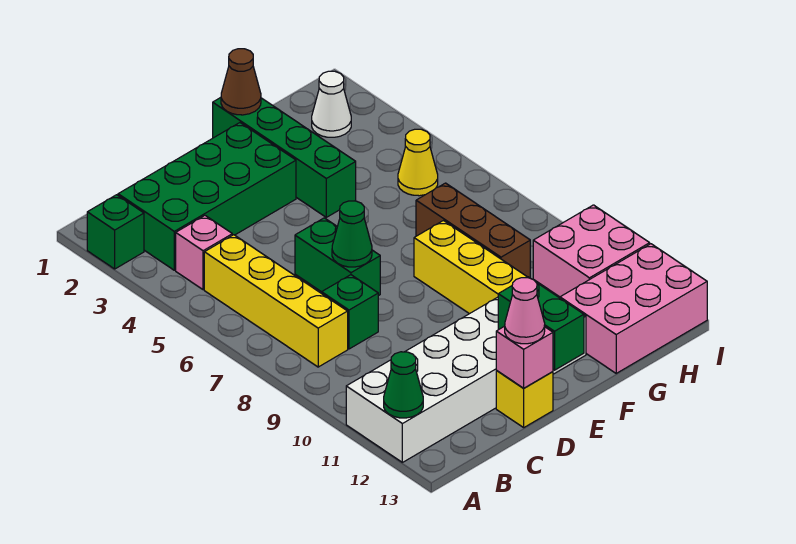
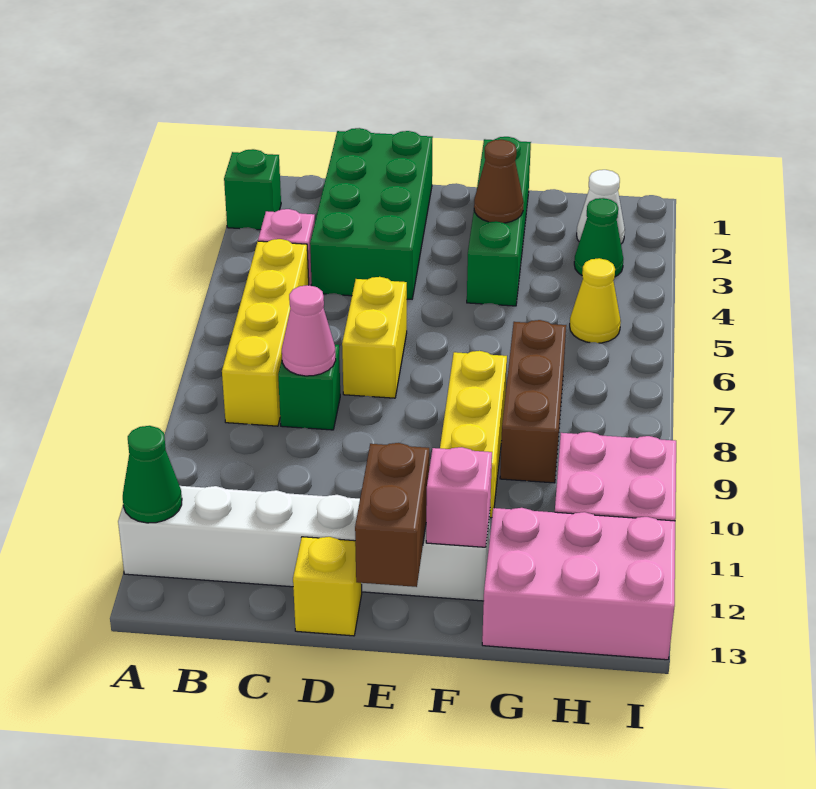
white 2x6 brick [346,297,586,462] -> white 1x6 brick [118,486,490,601]
green 2x4 brick [118,123,296,270] -> green 2x4 brick turned to [310,128,433,299]
green 1x2 brick [295,218,380,296] -> yellow 1x2 brick [342,277,407,398]
green 1x1 cone [332,201,372,267] -> green 1x1 cone moved to [574,198,623,277]
pink 1x1 brick [496,326,553,388] -> pink 1x1 brick moved to [426,447,492,547]
pink 1x1 cone [505,278,545,344] -> pink 1x1 cone moved to [282,285,336,376]
green 1x2 brick [498,277,584,370] -> brown 1x2 brick [355,443,429,587]
brown 1x1 cone [221,49,261,115] -> brown 1x1 cone moved to [474,140,524,223]

